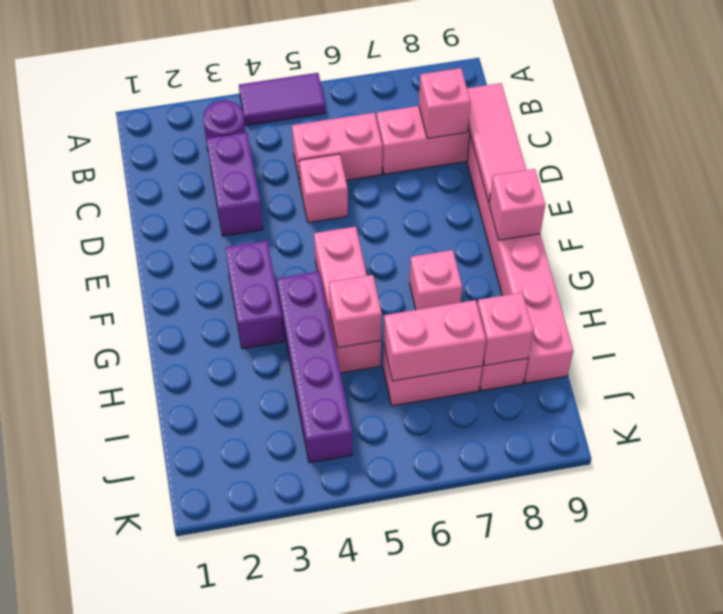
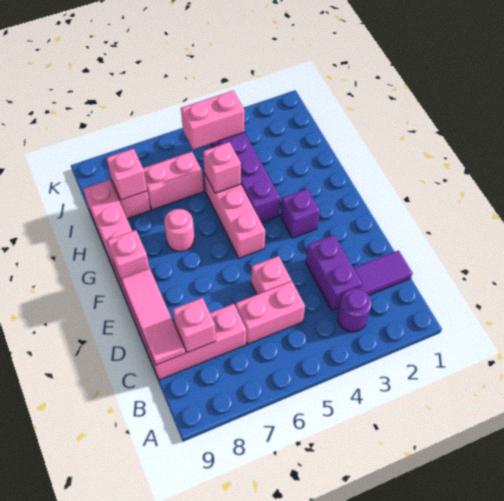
purple 1x2 tile [239,73,325,125] -> purple 1x2 tile moved to [354,251,412,295]
purple 1x2 brick [225,241,284,349] -> purple 1x1 brick [281,189,320,238]
pink 1x1 brick [410,250,462,310] -> pink 1x1 round brick [164,209,195,252]
pink 1x2 brick [384,300,486,381] -> pink 1x2 brick moved to [181,91,245,150]

